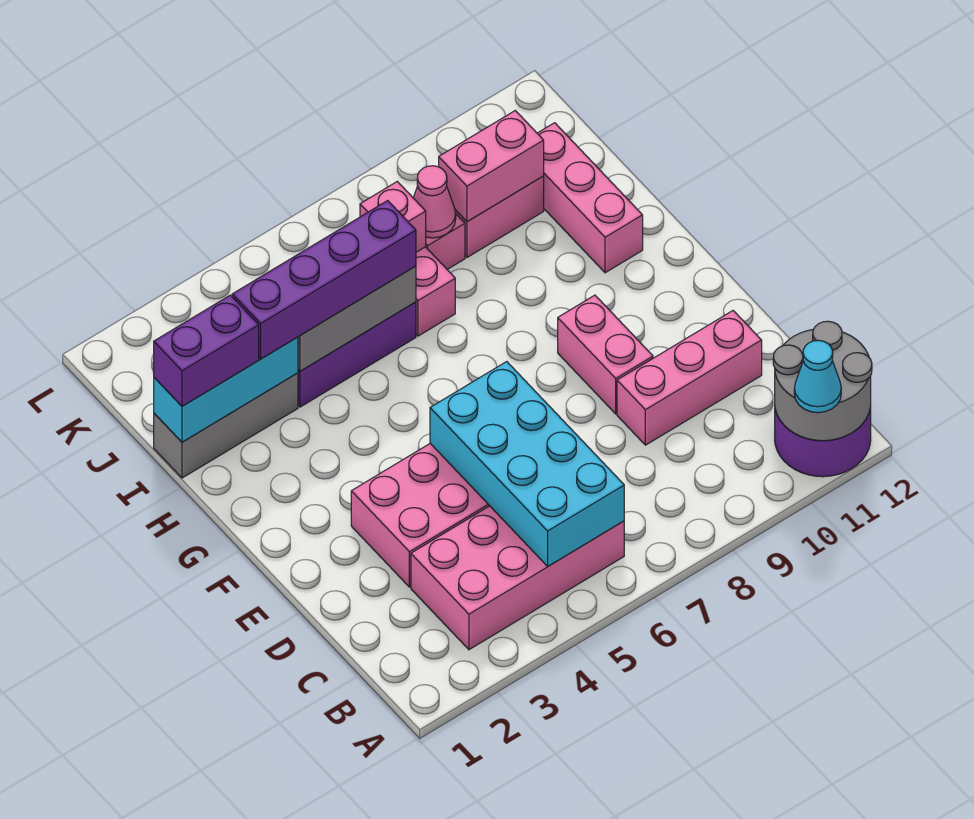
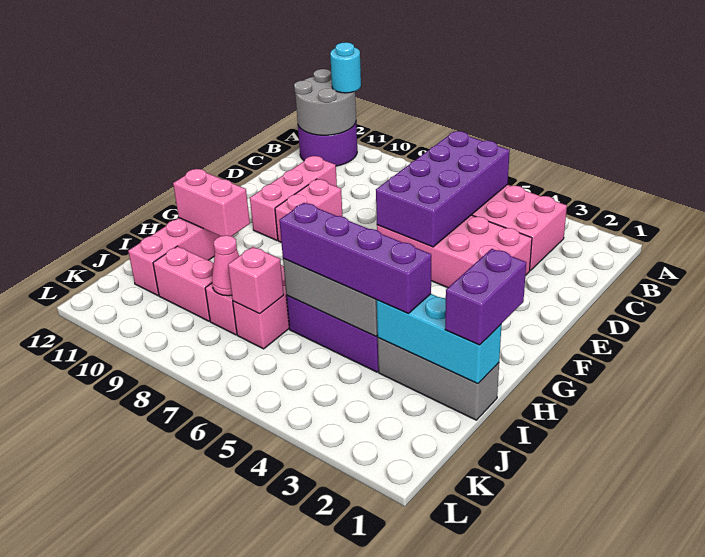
cyan 1x1 cone [794,340,841,413] -> cyan 1x1 round brick [330,42,361,93]
cyan 2x4 brick [430,362,624,566] -> purple 2x4 brick [376,131,510,247]
pink 1x3 brick [617,311,762,445] -> pink 1x3 brick turned to [250,156,337,240]
purple 1x2 brick [154,295,259,406] -> purple 1x2 brick turned to [445,249,526,345]
pink 1x2 brick [439,111,544,221] -> pink 1x2 brick moved to [173,169,250,236]

